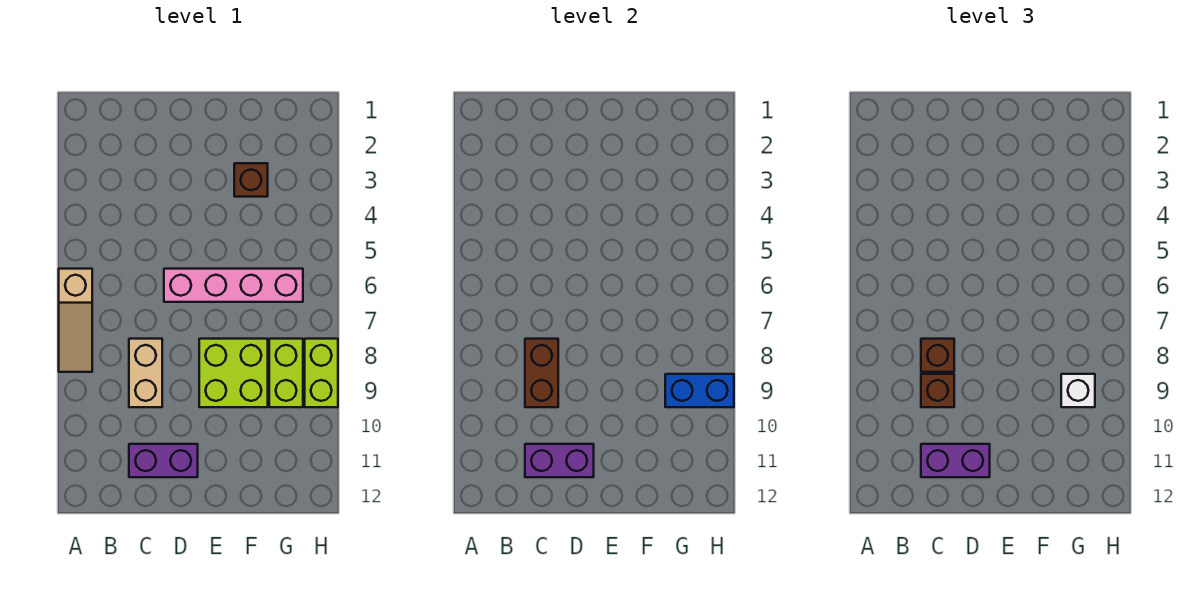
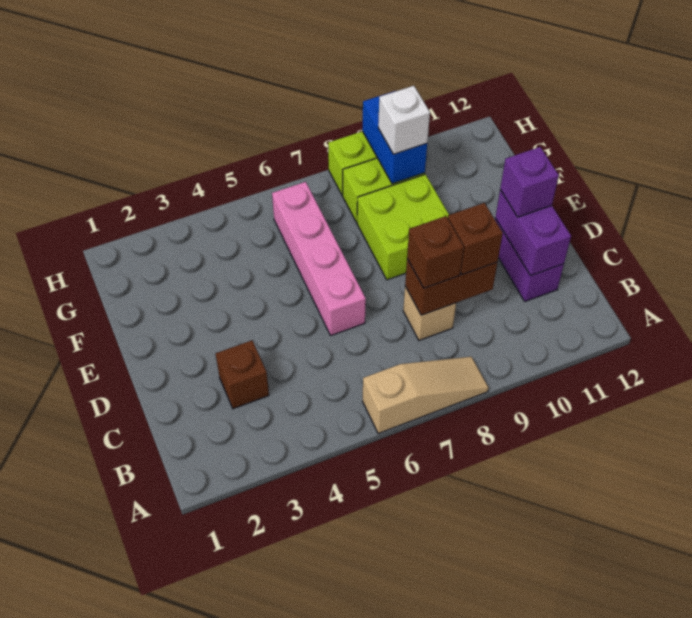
tan 1x2 brick [129,339,162,407] -> tan 1x1 brick [403,286,456,340]
purple 1x2 brick [921,444,990,477] -> purple 1x1 brick [500,147,559,217]
brown 1x1 brick [234,163,268,197] -> brown 1x1 brick moved to [216,340,269,409]

